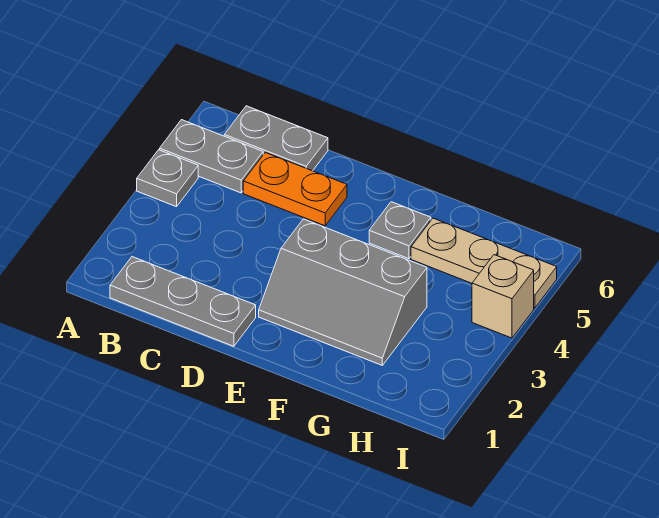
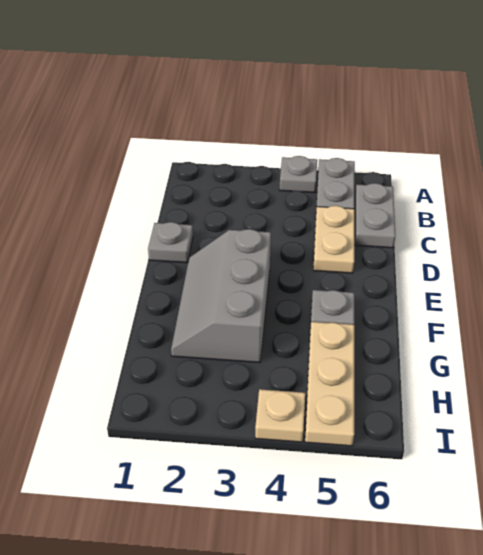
grey 1x3 plate [110,257,256,346] -> grey 1x1 plate [148,222,193,263]
orange 1x2 plate [243,152,347,226] -> tan 1x2 plate [313,206,354,273]
tan 1x1 brick [472,255,534,338] -> tan 1x1 plate [255,389,305,442]

